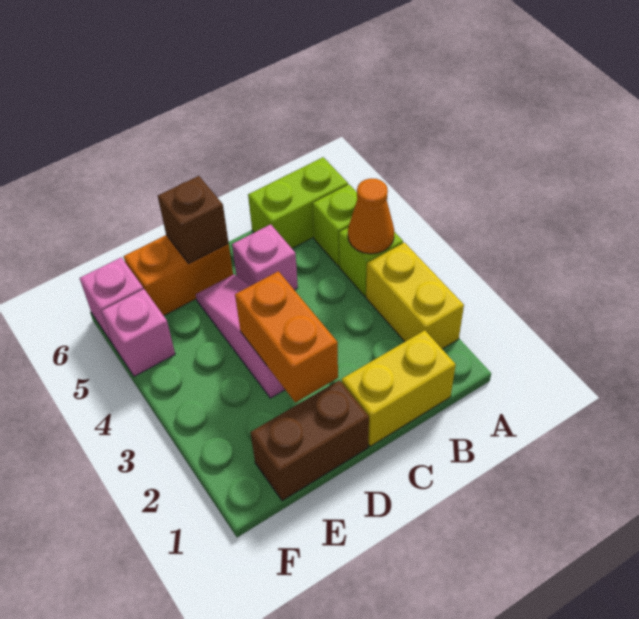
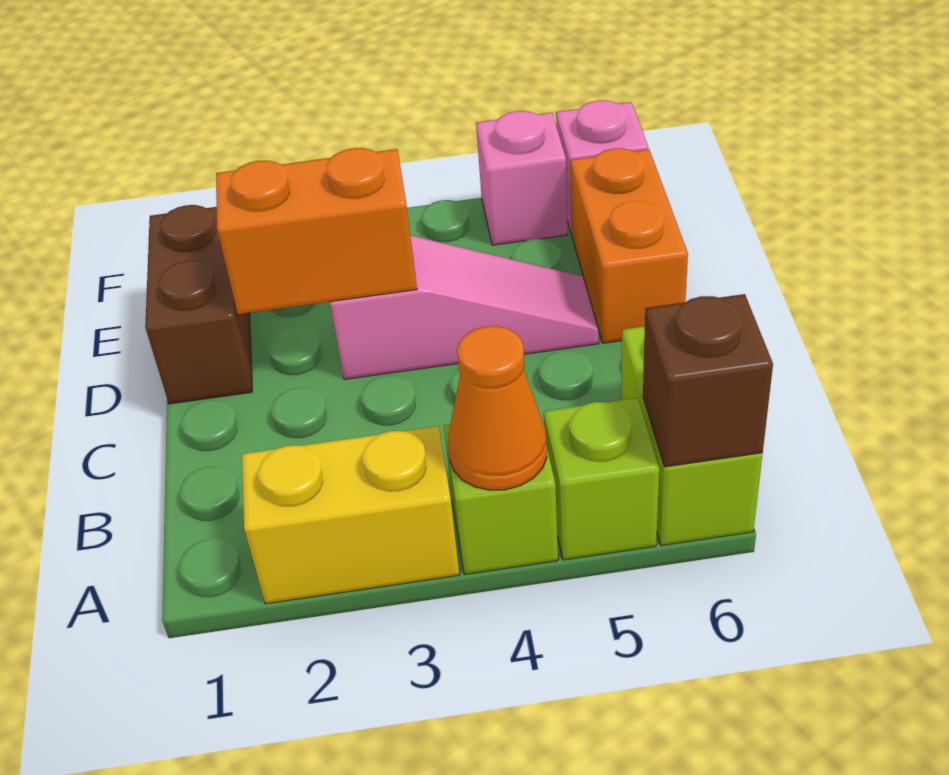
yellow 1x2 brick [342,330,456,446] -> none
pink 1x1 brick [232,224,298,290] -> none
brown 1x1 brick [158,176,229,264] -> brown 1x1 brick moved to [643,294,773,467]

